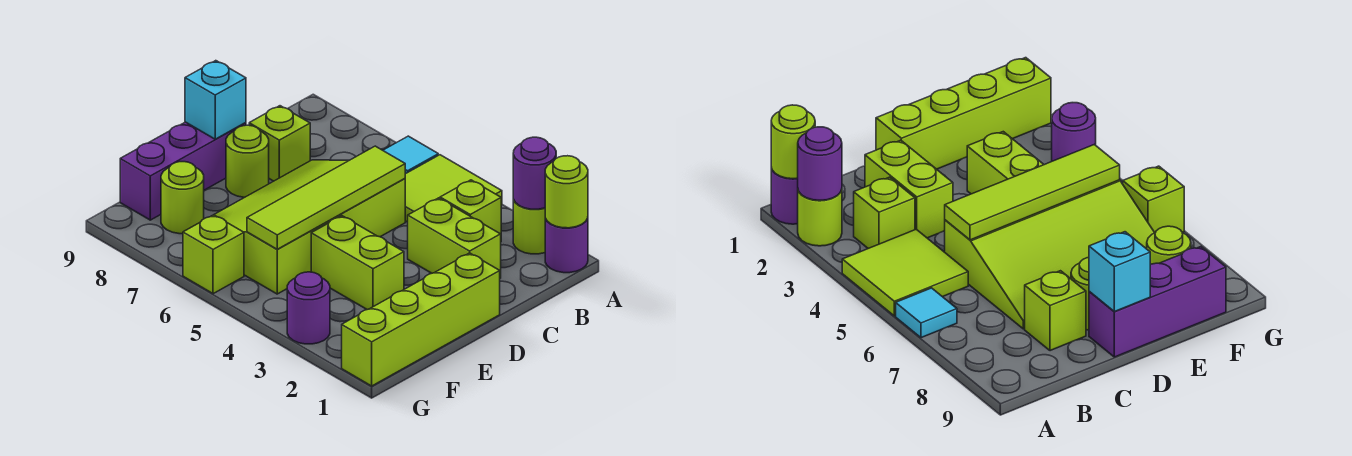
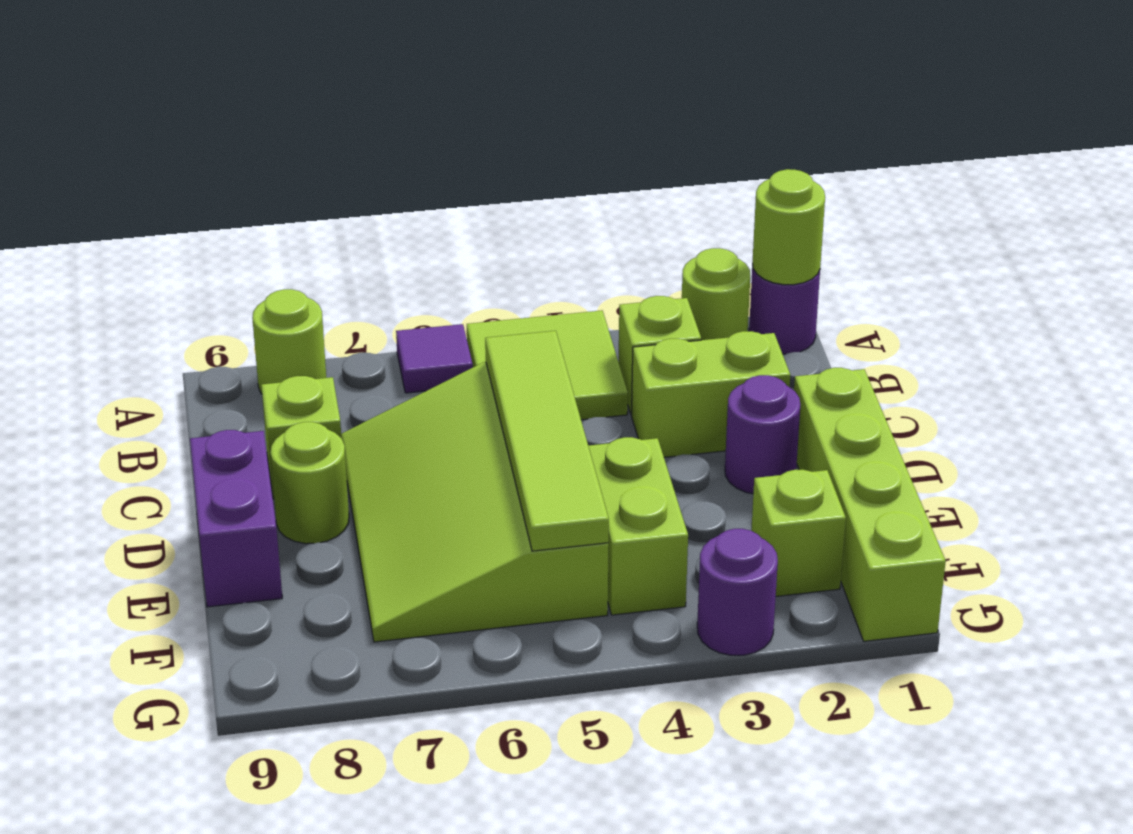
purple 1x1 round brick [513,137,556,209] -> purple 1x1 round brick moved to [725,375,800,494]
cyan 1x1 tile [383,136,438,174] -> purple 1x1 tile [396,324,473,393]
purple 1x3 brick [120,122,246,220] -> purple 1x2 brick [190,430,282,607]
cyan 1x1 brick [185,61,246,139] -> none
lime 1x2 brick [311,216,404,310] -> lime 1x2 brick turned to [588,437,688,615]
lime 1x1 round brick [161,162,204,234] -> lime 1x1 round brick moved to [252,289,326,394]
lime 1x1 brick [183,215,244,294] -> lime 1x1 brick moved to [751,470,846,596]

